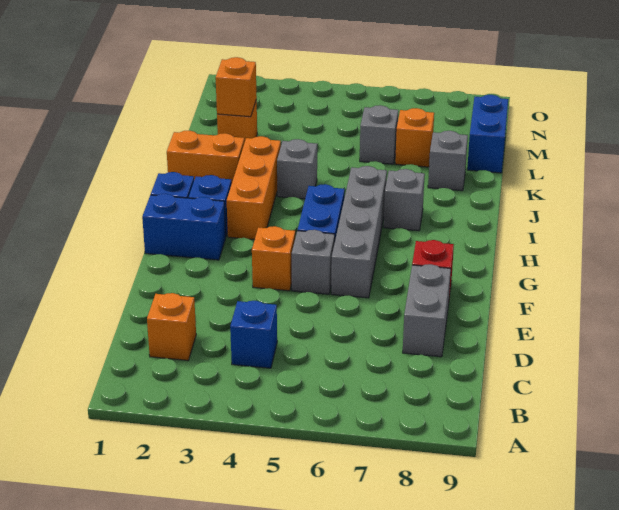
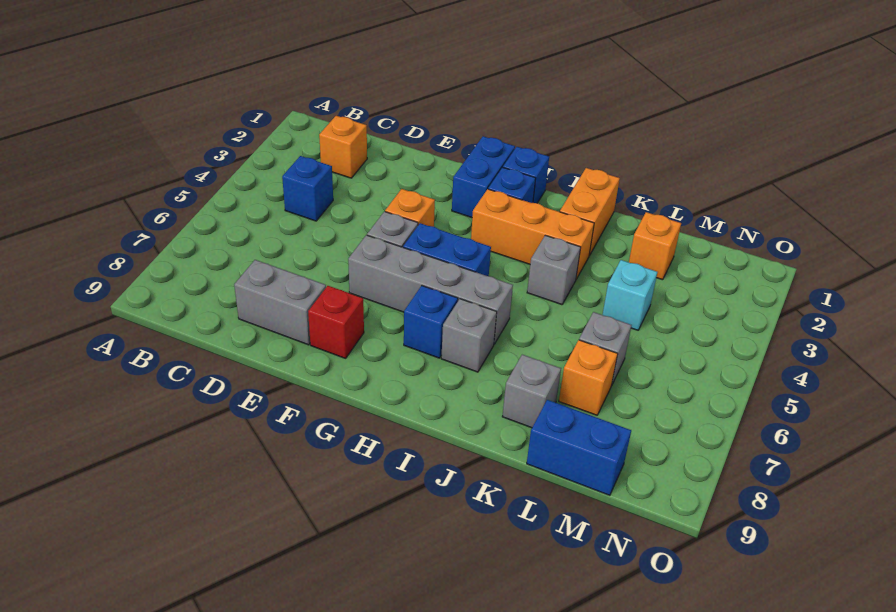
none -> blue 1x1 brick [404,286,458,358]
orange 1x1 brick [216,57,257,117] -> none
none -> cyan 1x1 brick [603,260,657,330]

